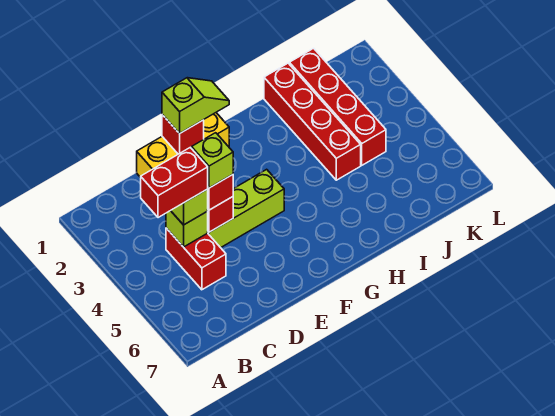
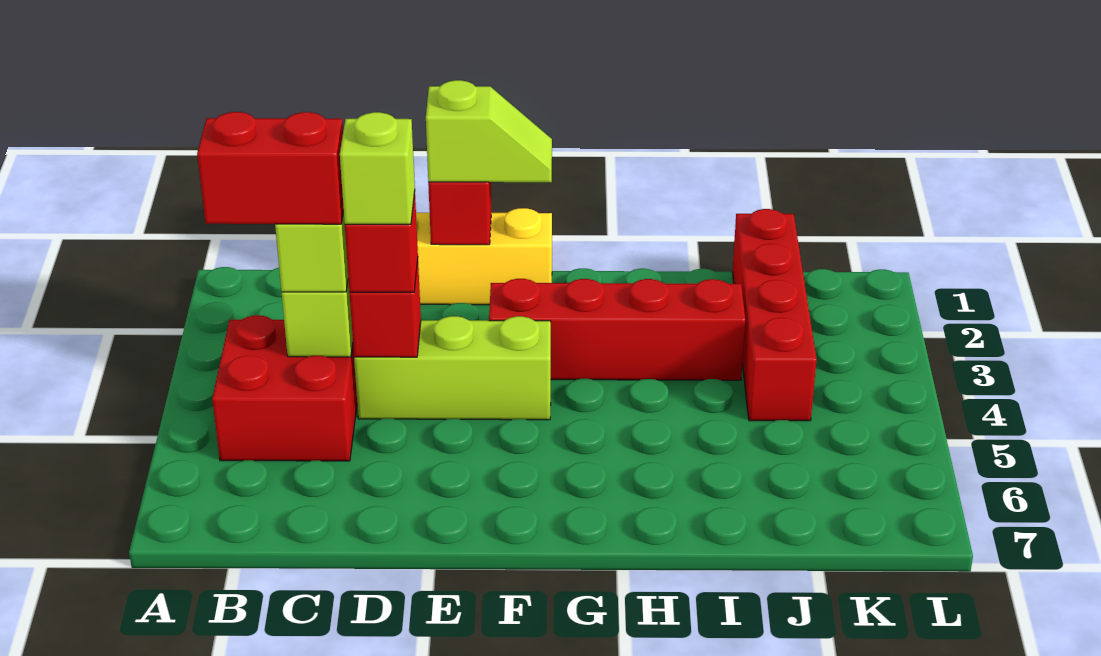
red 1x2 brick [166,228,226,290] -> red 2x2 brick [212,315,357,461]
red 1x4 brick [264,63,361,180] -> red 1x4 brick turned to [489,279,745,380]

